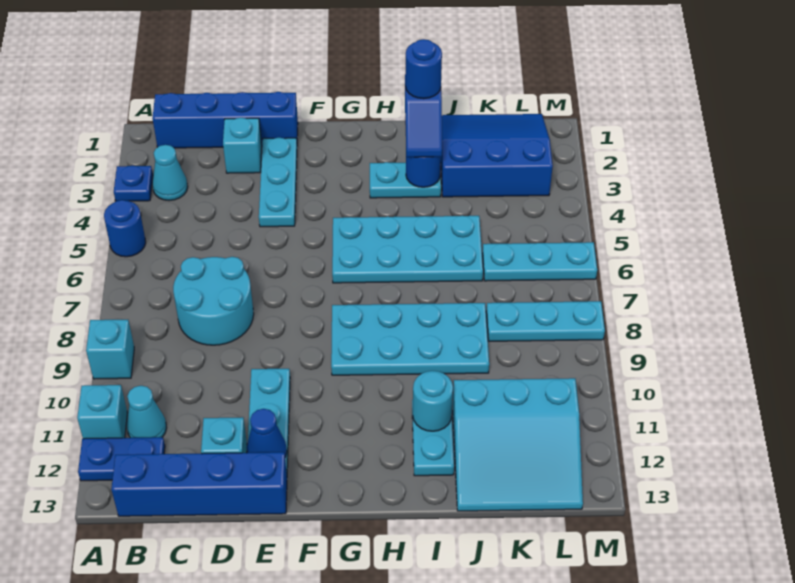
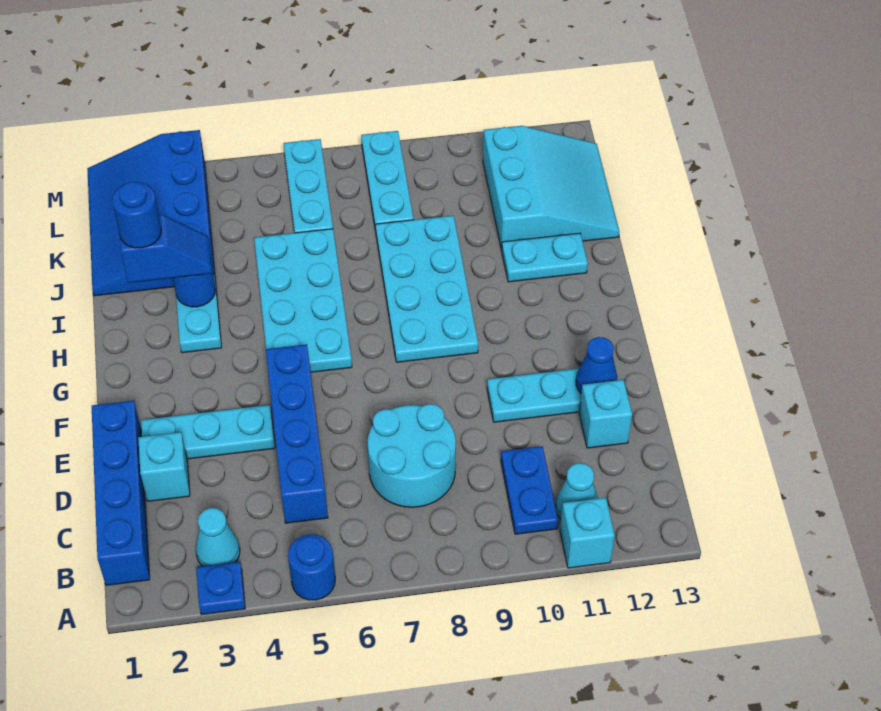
cyan 1x1 brick [86,320,134,379] -> none
blue 1x2 plate [78,437,165,481] -> blue 1x2 plate moved to [501,446,558,534]
blue 1x4 brick [111,452,287,516] -> blue 1x4 brick moved to [266,344,328,523]
cyan 1x1 round brick [413,371,453,431] -> none
blue 3x3 slope [441,114,553,197] -> blue 3x4 slope [87,130,216,296]

